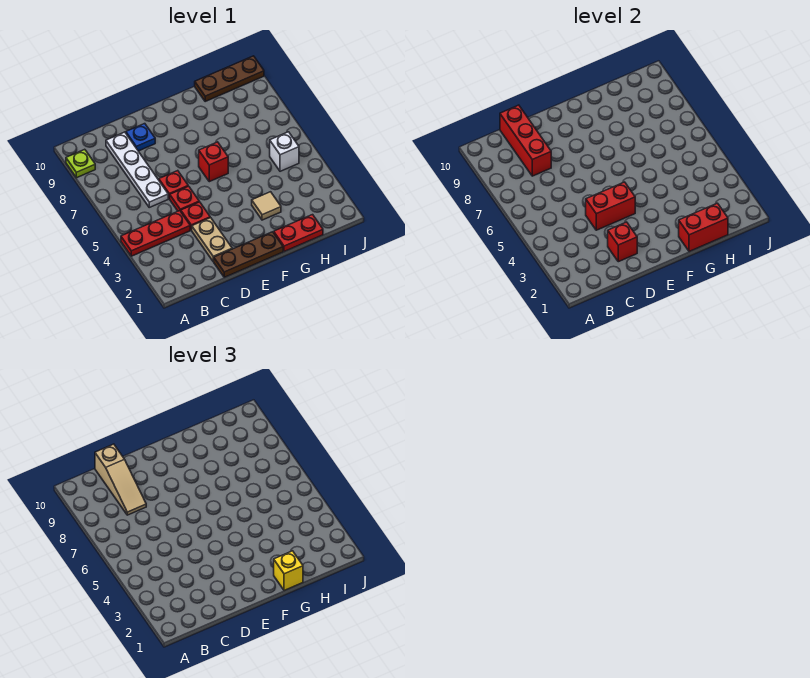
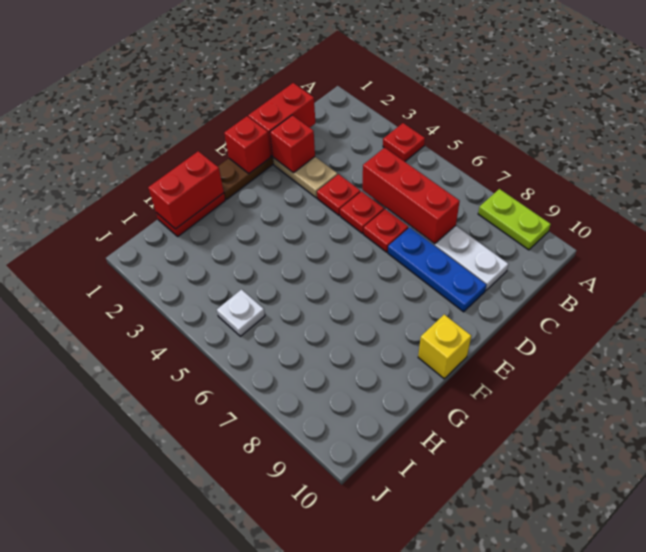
red 1x3 plate [121,211,190,256] -> red 1x1 plate [383,123,425,161]
lime 1x1 plate [66,149,95,178] -> lime 1x2 plate [478,189,551,250]
red 1x3 brick [500,105,551,176] -> red 1x3 brick moved to [363,148,460,244]
tan 1x3 slope [95,444,146,515] -> none
red 1x2 brick [586,182,635,230] -> red 1x2 brick moved to [248,83,315,156]
blue 1x1 plate [126,124,155,151] -> blue 1x3 plate [388,227,486,312]
red 1x1 brick [199,142,228,182] -> red 1x1 brick moved to [224,116,271,173]
yellow 1x1 brick [274,551,303,590] -> yellow 1x1 brick moved to [418,314,471,379]
tan 1x1 tile [252,192,281,220] -> none
brown 1x3 plate [195,56,264,101] -> none
white 1x1 brick [270,132,299,171] -> white 1x1 plate [217,290,265,336]

